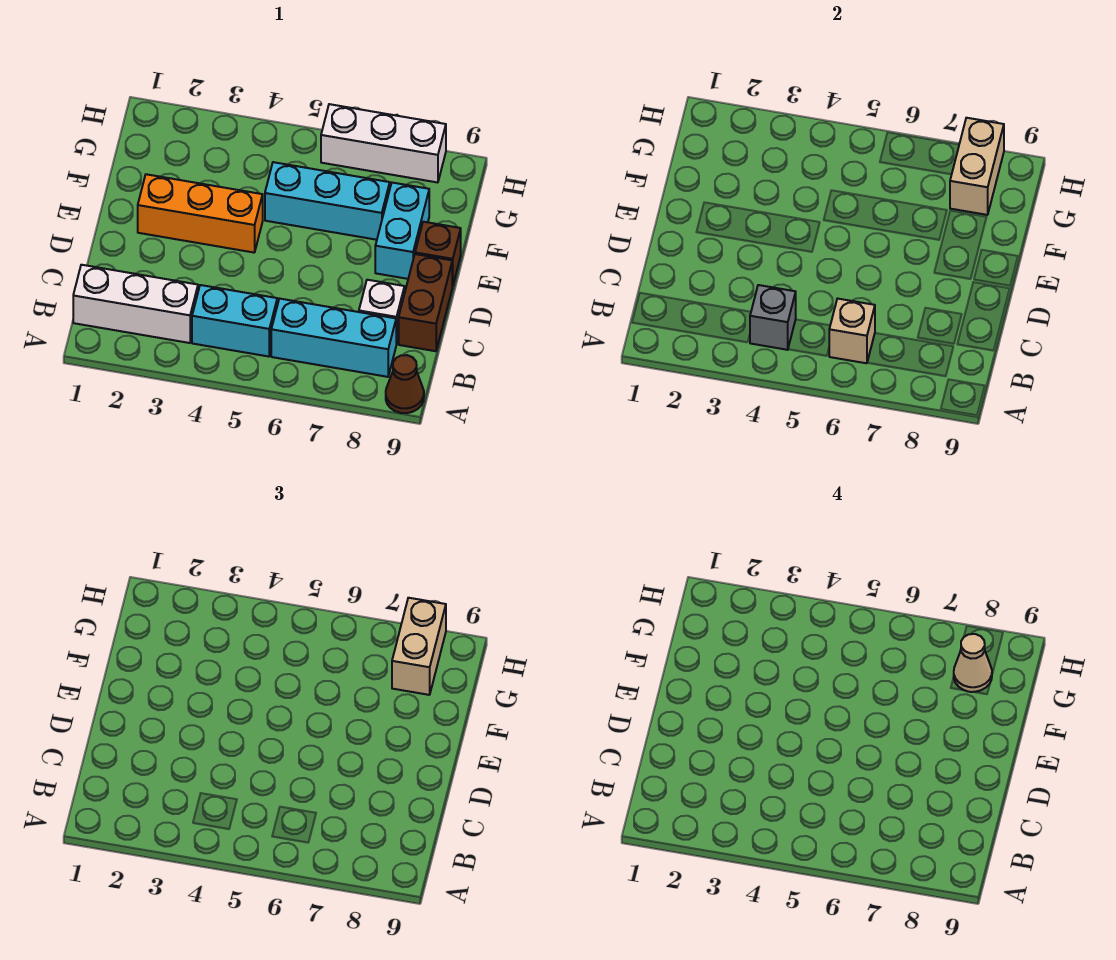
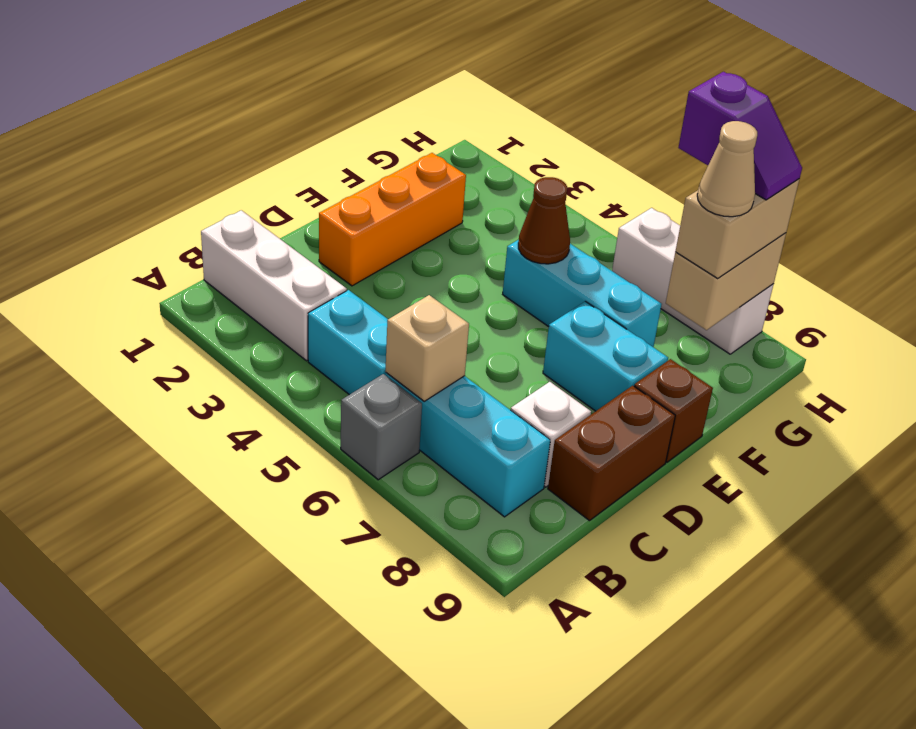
brown 1x1 cone [386,355,424,413] -> brown 1x1 cone moved to [518,177,570,264]
grey 1x1 brick [750,285,796,350] -> grey 1x1 brick moved to [341,374,422,480]
orange 1x3 brick [138,174,263,253] -> orange 1x3 brick turned to [319,153,466,286]
cyan 1x2 brick [375,183,429,279] -> cyan 1x2 brick turned to [543,301,668,411]
none -> purple 1x2 slope [678,72,802,200]

